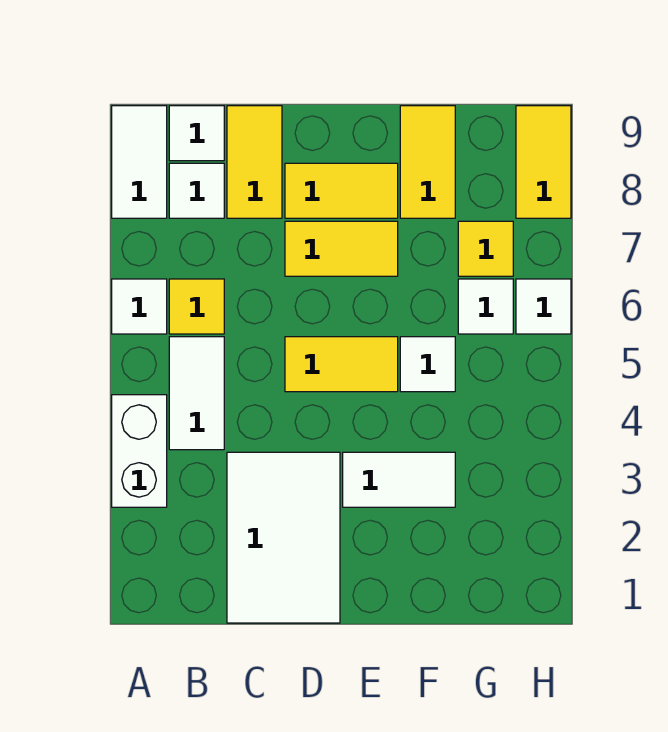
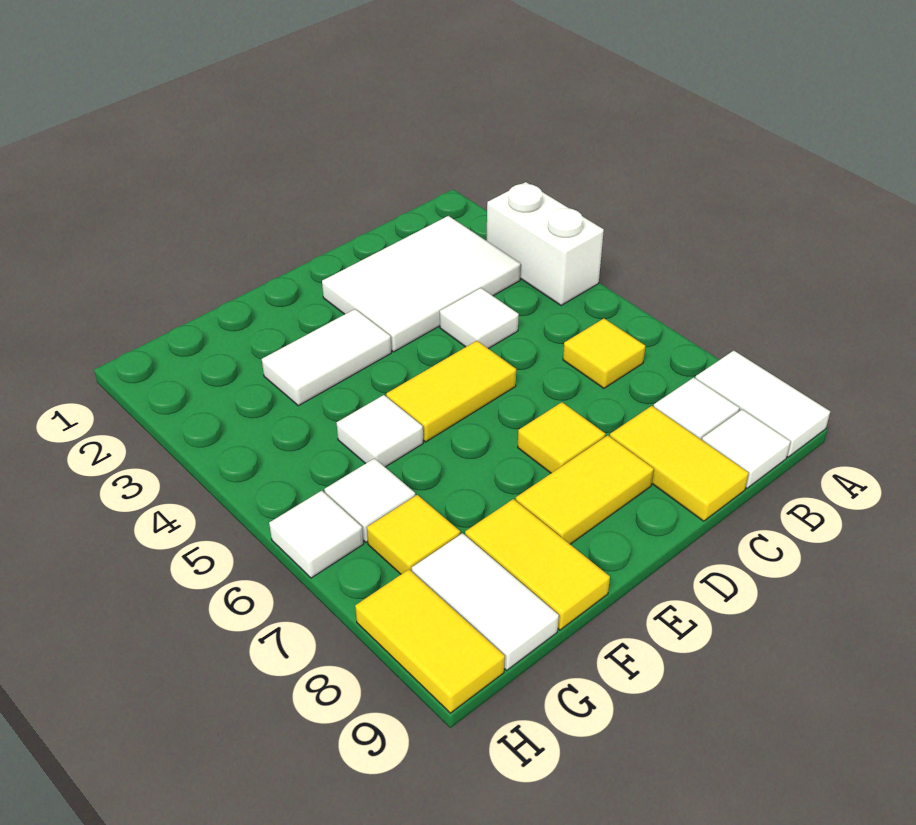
white 1x1 tile [112,279,167,334] -> white 1x1 tile moved to [440,288,519,349]
white 1x2 tile [169,337,224,450] -> white 1x2 tile moved to [412,533,559,670]
white 2x3 tile [227,452,340,623] -> white 2x3 tile turned to [322,216,521,352]
yellow 1x2 tile [285,221,398,276] -> yellow 1x1 tile [518,402,605,473]

